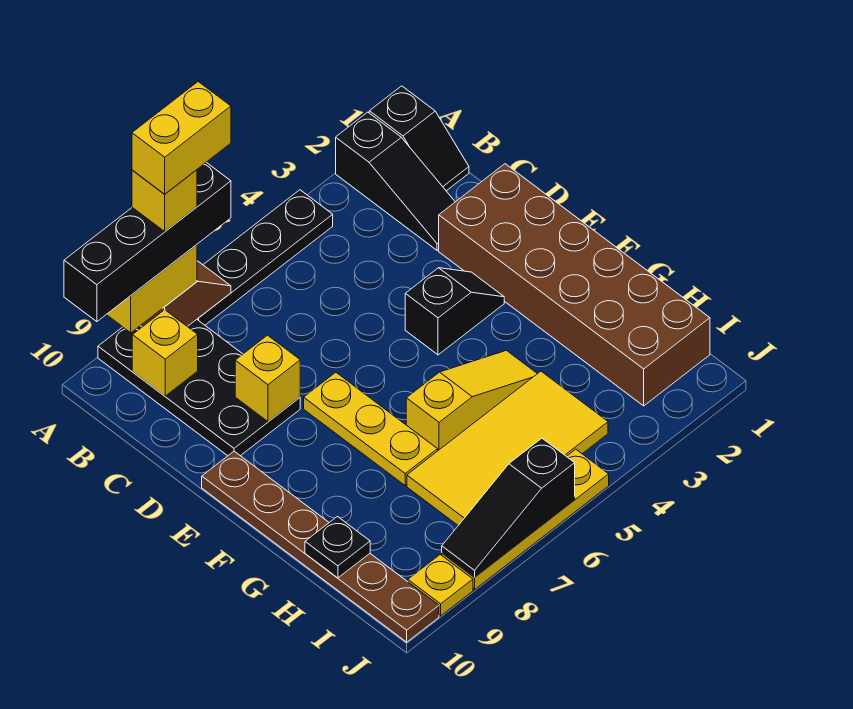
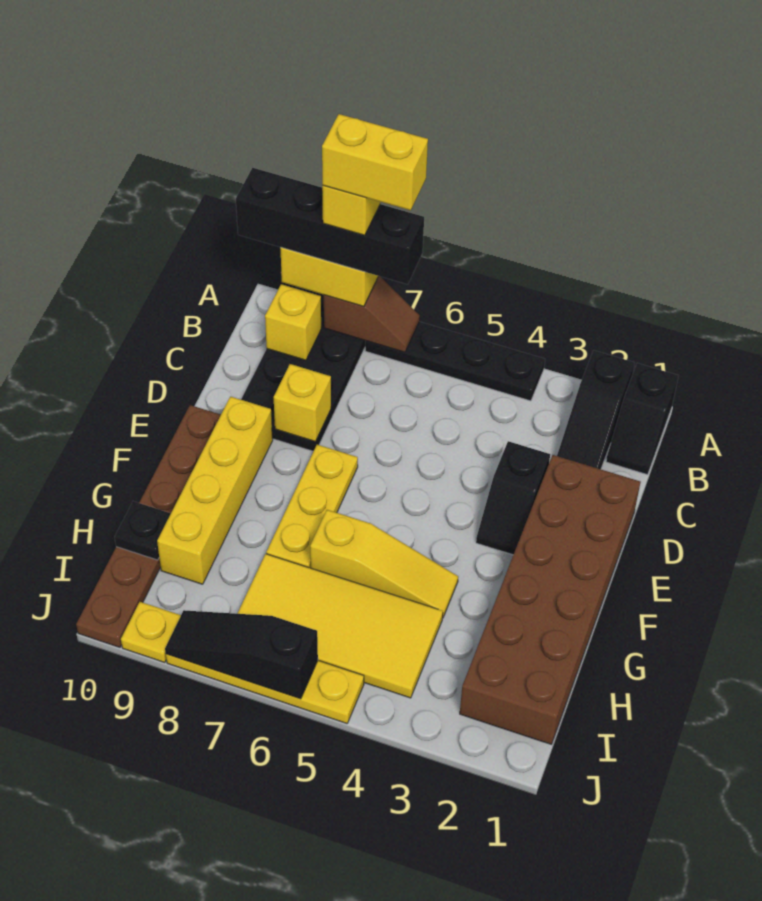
black 1x2 slope [405,268,504,355] -> black 1x2 slope turned to [476,441,550,555]
none -> yellow 1x4 brick [157,397,273,584]

